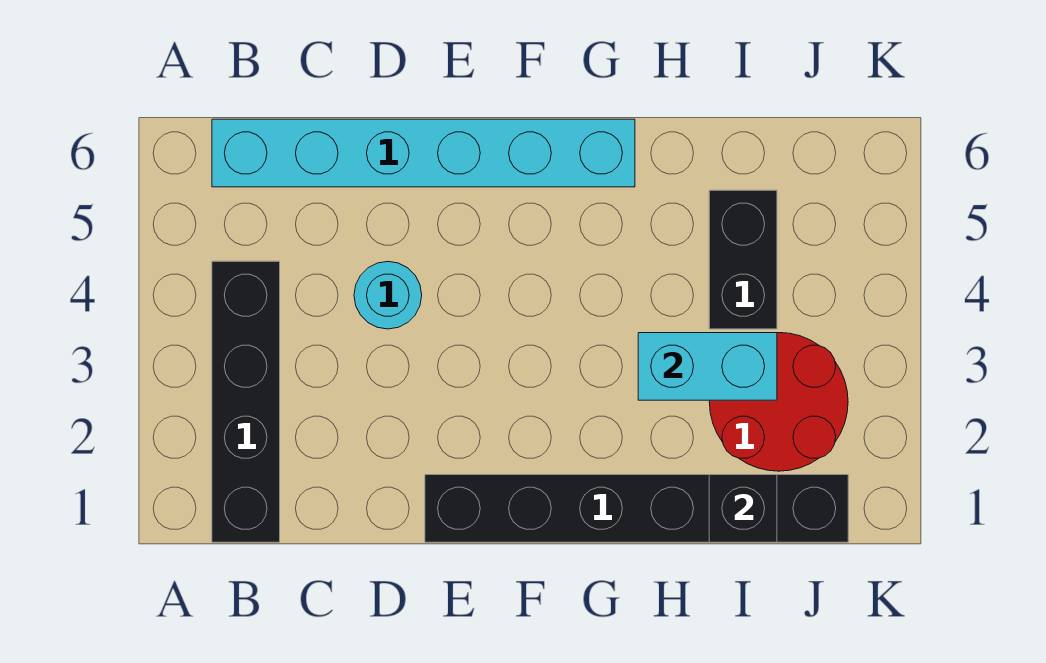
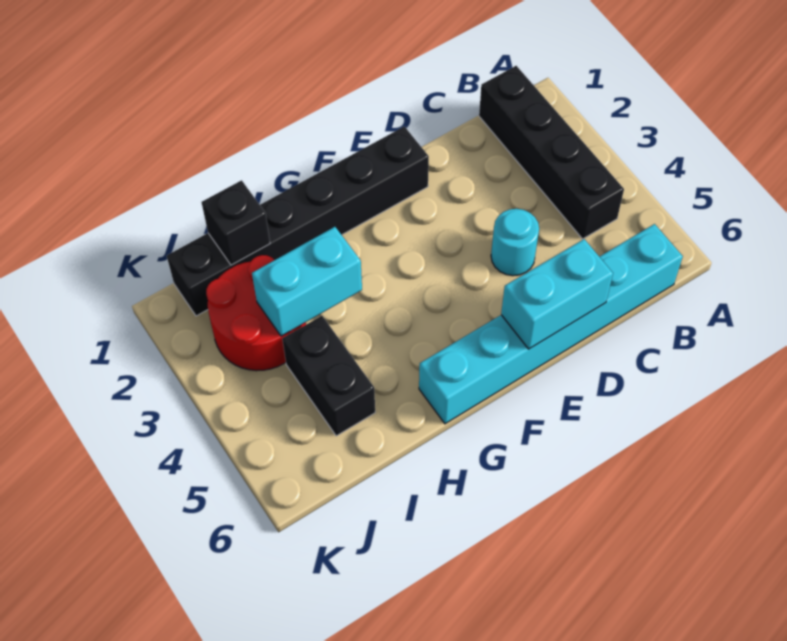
none -> cyan 1x2 brick [501,239,613,349]

